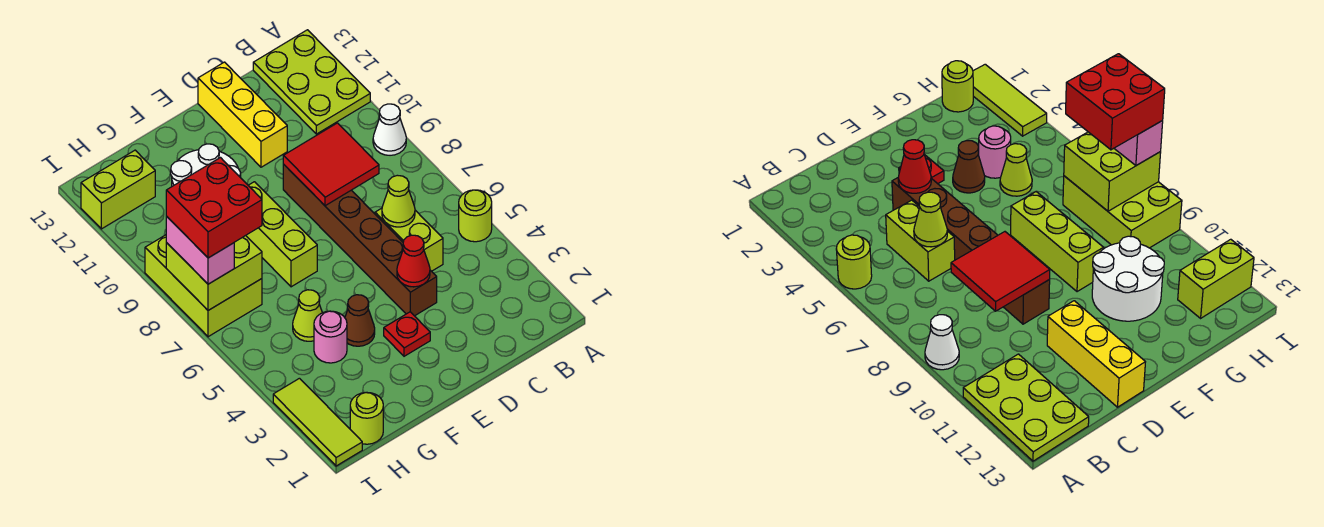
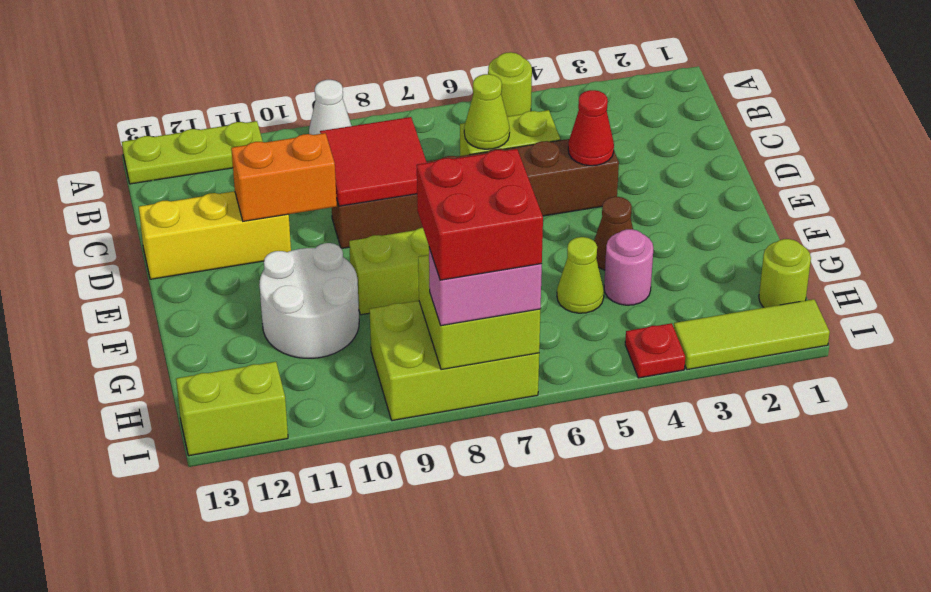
lime 2x3 plate [253,30,370,134] -> lime 1x3 plate [122,121,263,184]
none -> orange 1x2 brick [231,133,337,221]
red 1x1 plate [384,312,430,356] -> red 1x1 plate moved to [625,323,685,378]
lime 1x2 brick [81,150,155,229] -> lime 1x2 brick turned to [176,362,288,456]

